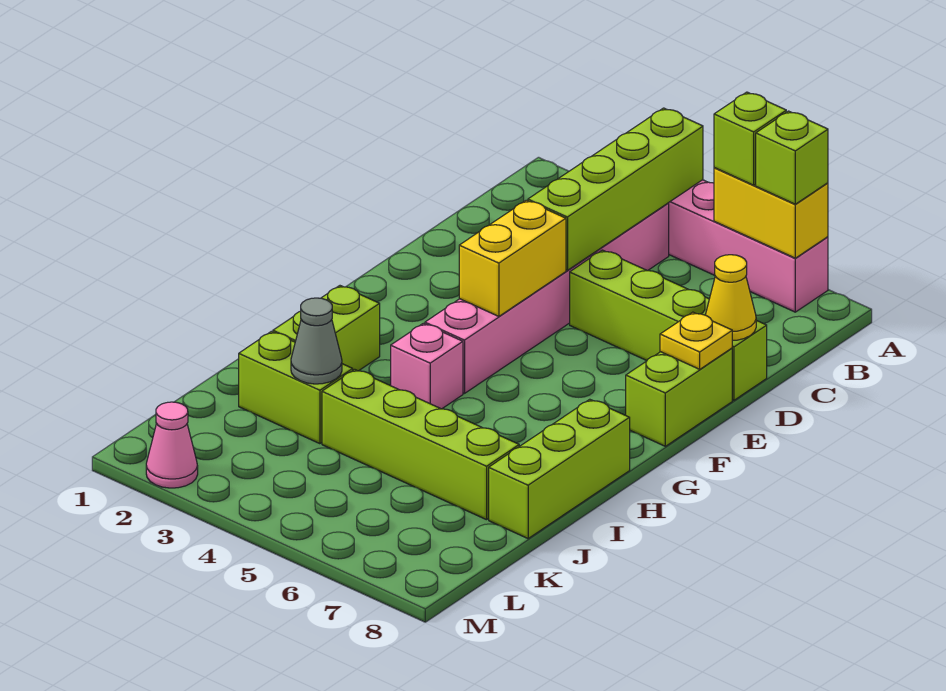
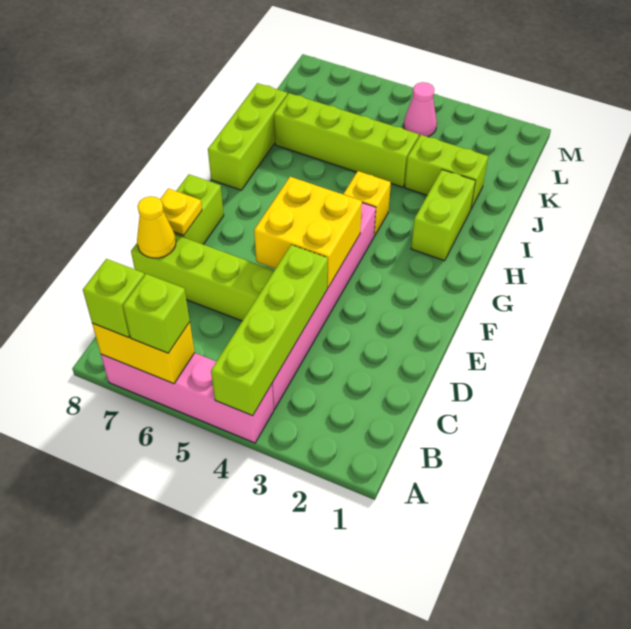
yellow 1x2 brick [459,200,566,316] -> yellow 2x2 brick [254,177,362,288]
pink 1x1 brick [391,323,463,409] -> yellow 1x1 brick [343,171,391,236]
grey 1x1 cone [291,298,342,384] -> none
pink 1x1 cone [146,402,198,488] -> pink 1x1 cone moved to [404,82,437,137]

